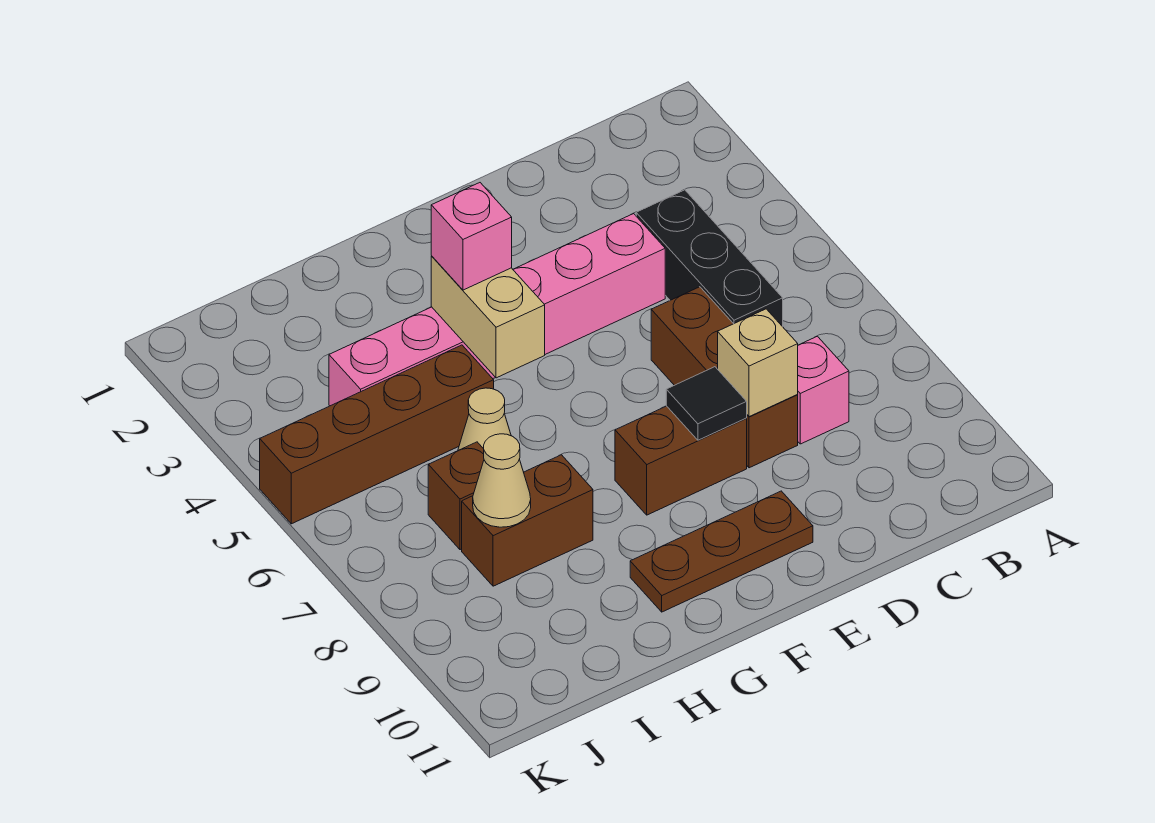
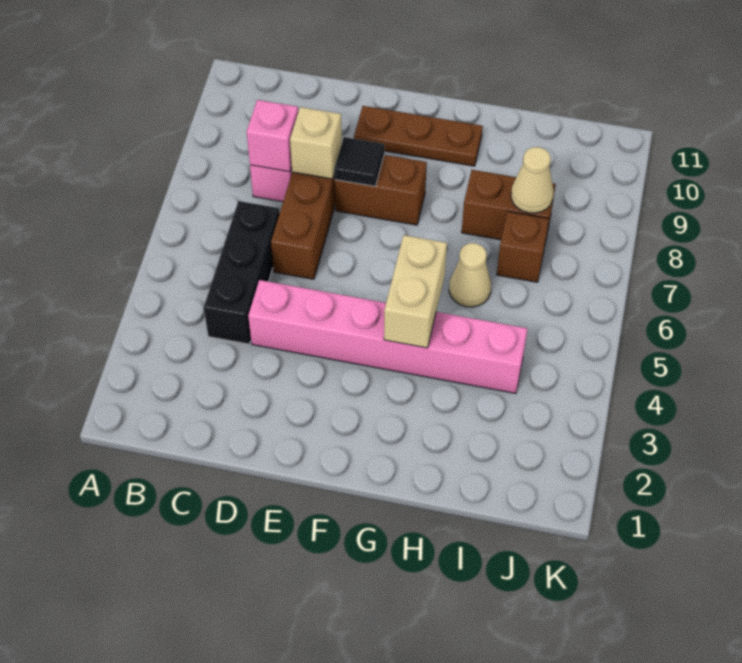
pink 1x1 brick [431,183,512,290] -> pink 1x1 brick moved to [247,100,298,172]
brown 1x4 brick [260,345,494,524] -> none

